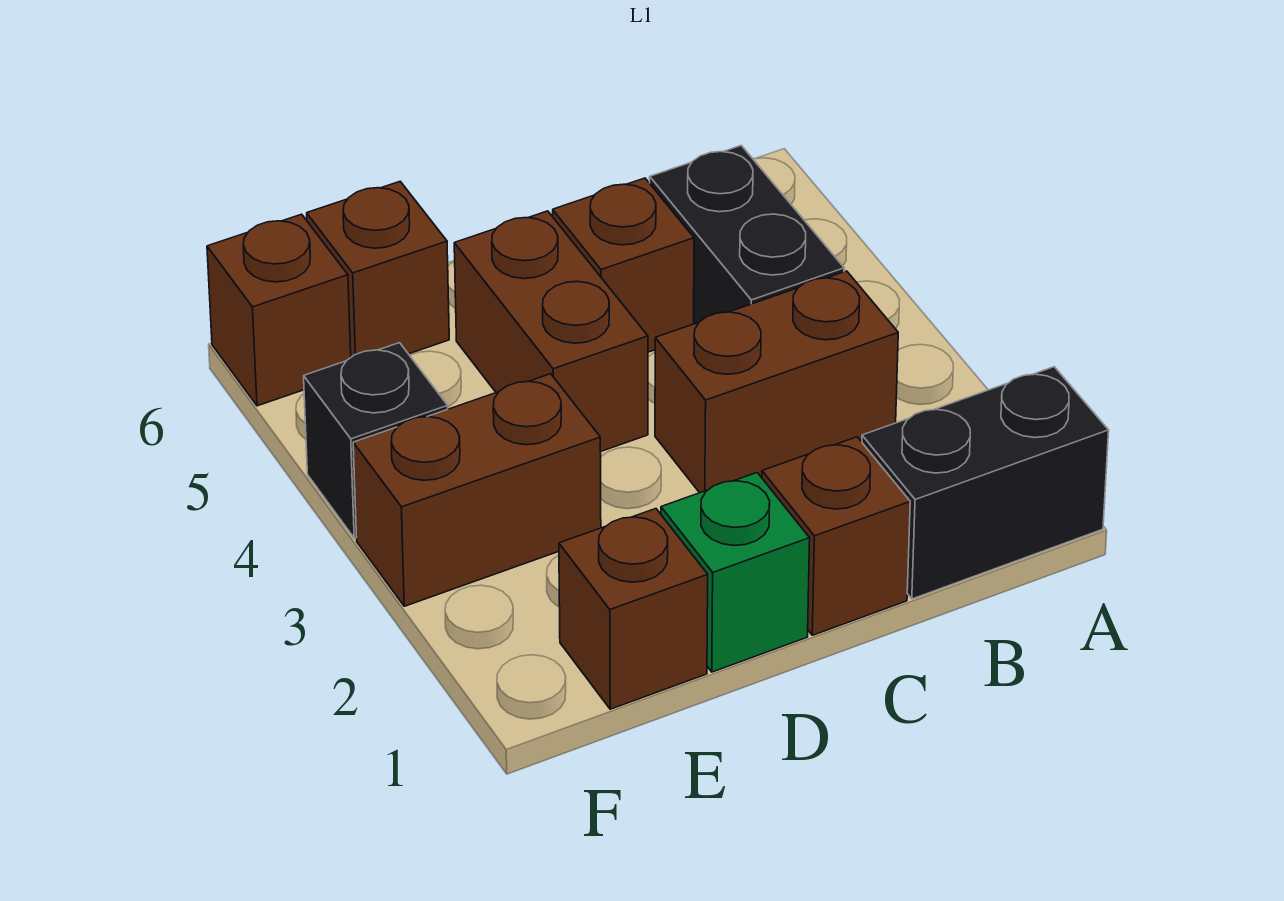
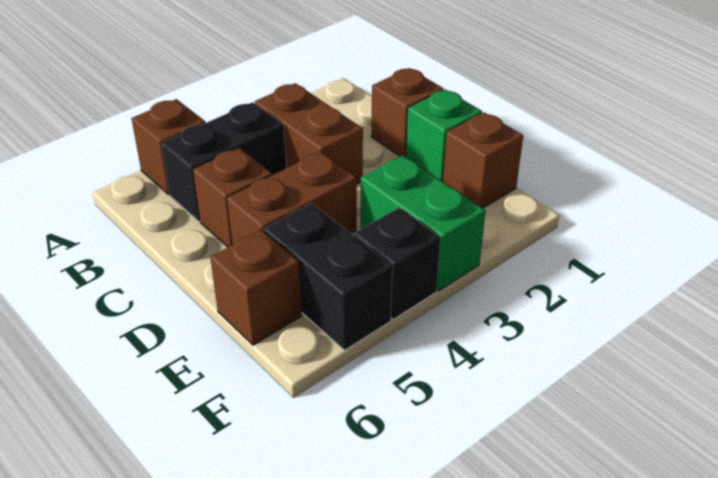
black 1x2 brick [862,367,1109,599] -> black 1x2 brick moved to [264,203,393,350]
brown 1x2 brick [353,374,601,606] -> green 1x2 brick [361,155,486,290]
brown 1x1 brick [207,214,351,406] -> brown 1x1 brick moved to [132,99,205,195]

